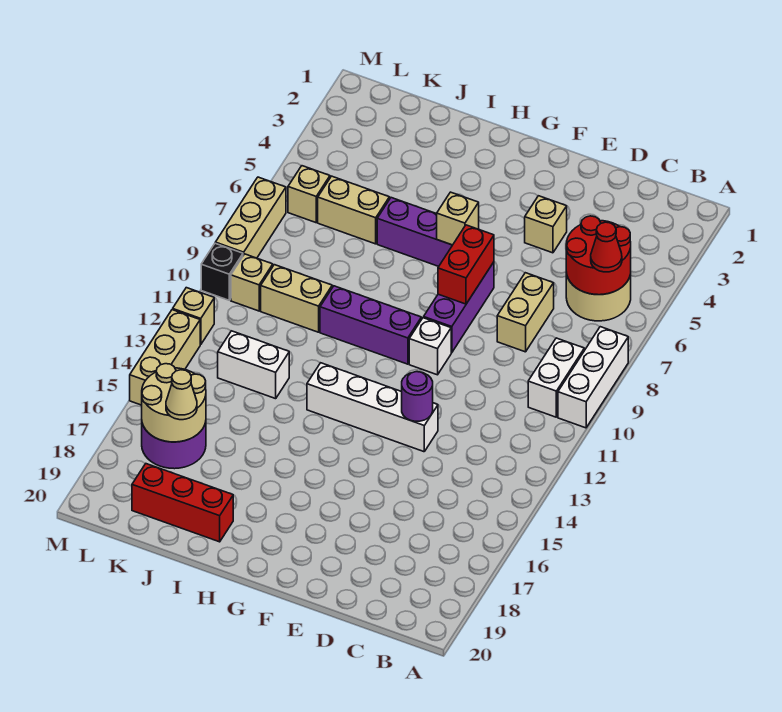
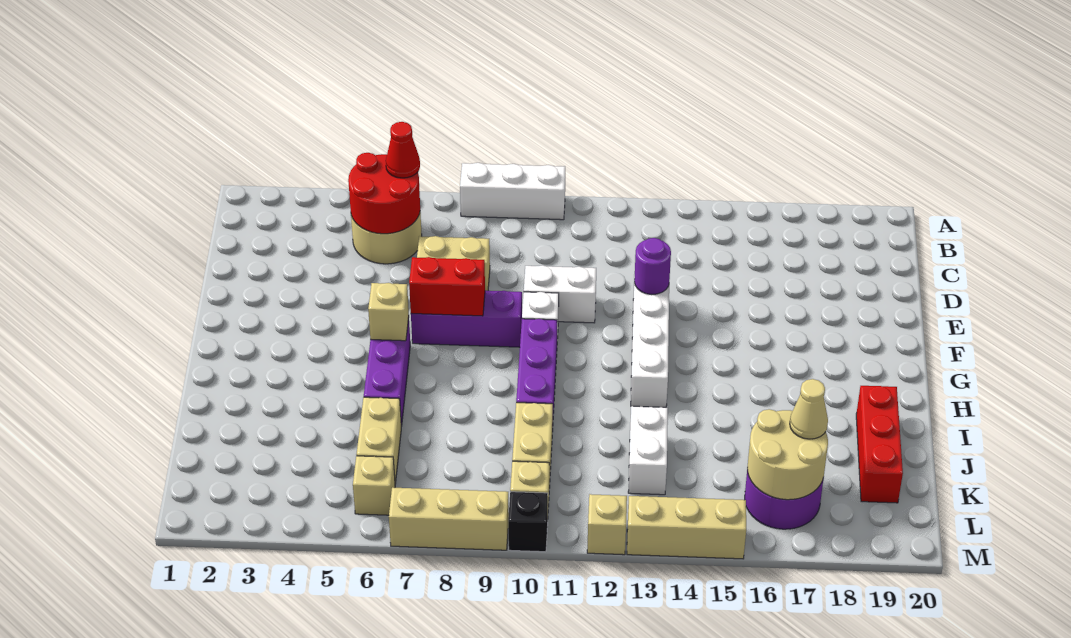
white 1x2 brick [528,338,584,417] -> white 1x2 brick moved to [524,265,596,323]
tan 1x1 brick [525,196,567,253] -> none

